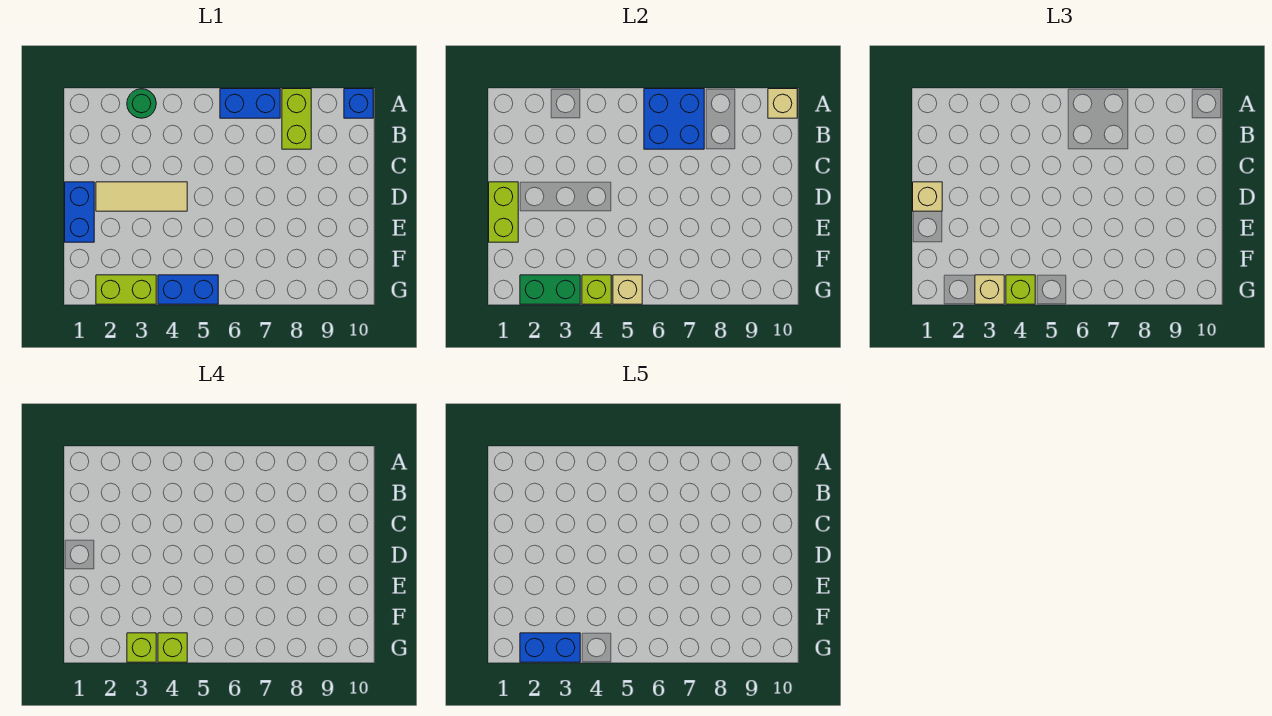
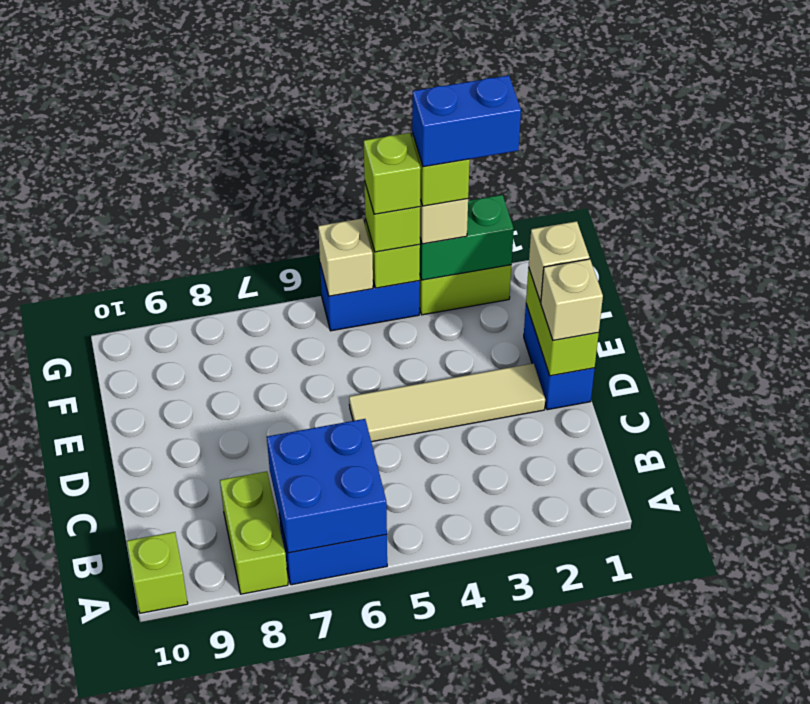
green 1x1 round brick [127,89,156,118] -> none
blue 1x1 brick [344,89,373,118] -> lime 1x1 brick [127,532,188,613]
tan 1x1 brick [768,89,797,118] -> tan 1x1 brick moved to [529,221,589,302]
tan 1x3 tile [96,182,187,211] -> tan 1x4 tile [349,363,545,442]

